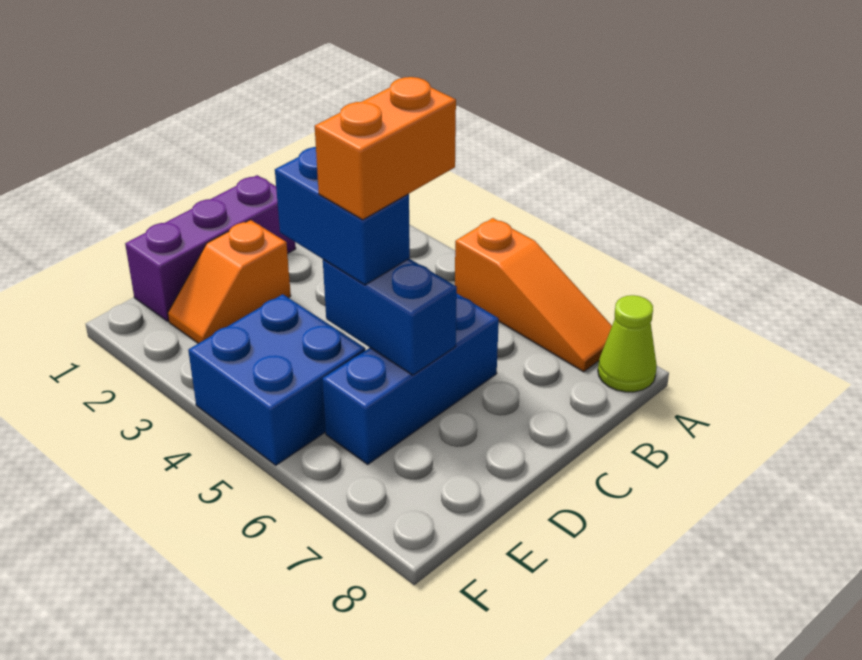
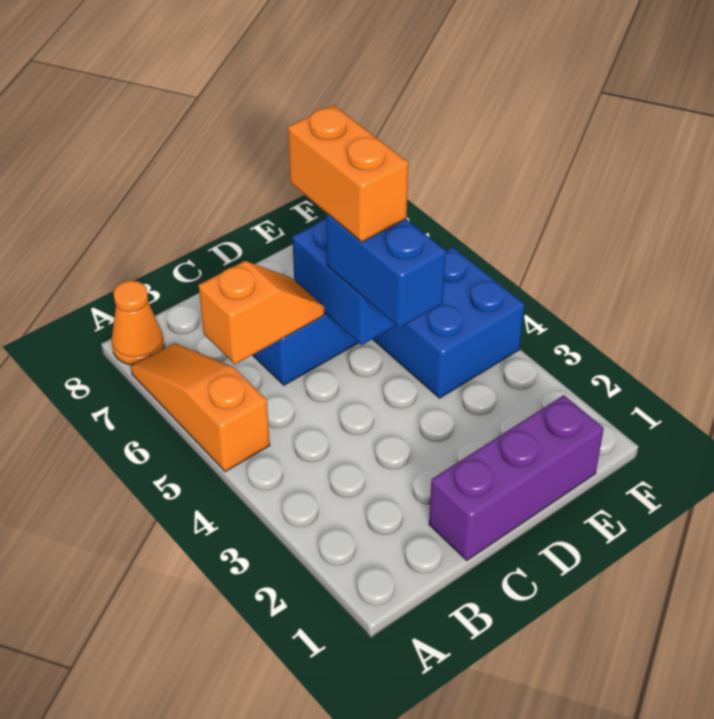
lime 1x1 cone [598,295,657,392] -> orange 1x1 cone [112,281,164,365]
orange 1x2 brick [315,77,456,220] -> orange 1x2 brick turned to [288,105,408,242]
orange 1x2 slope [168,220,291,343] -> orange 1x2 slope moved to [199,261,324,364]

